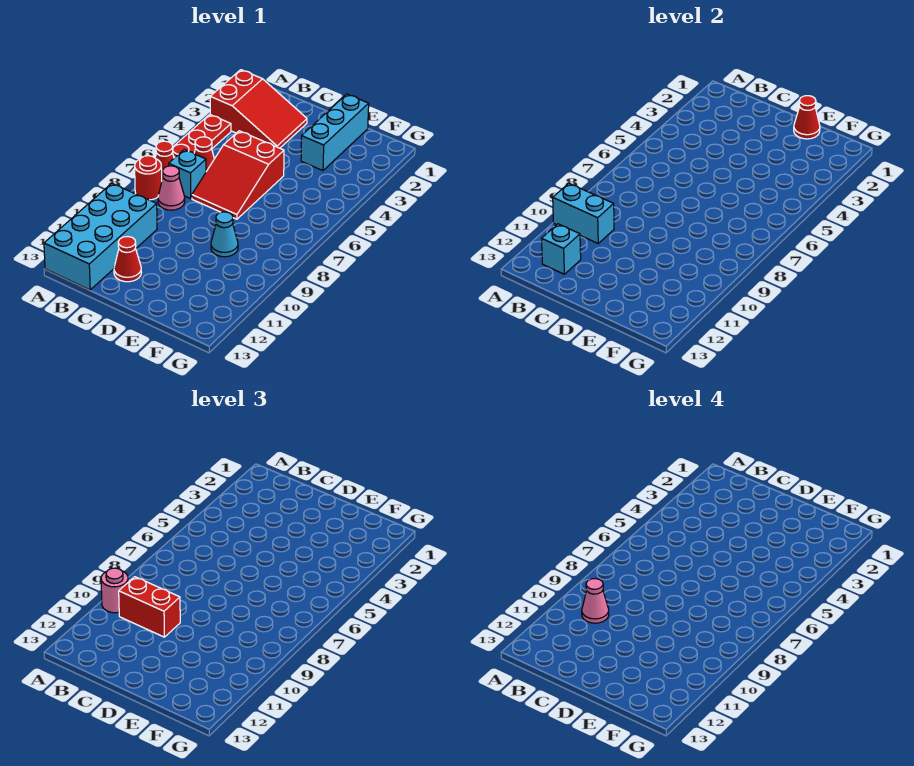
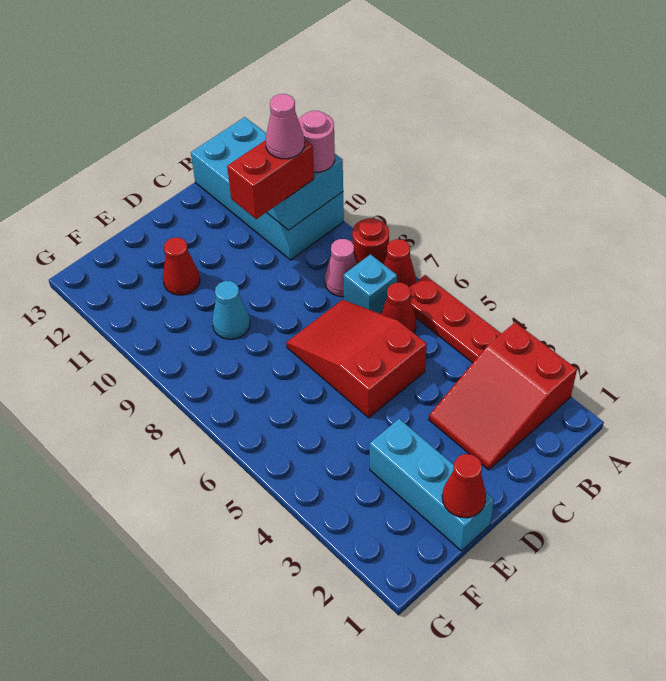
cyan 1x1 brick [542,224,581,274] -> none
red 1x1 cone [114,237,141,282] -> red 1x1 cone moved to [163,238,200,295]

